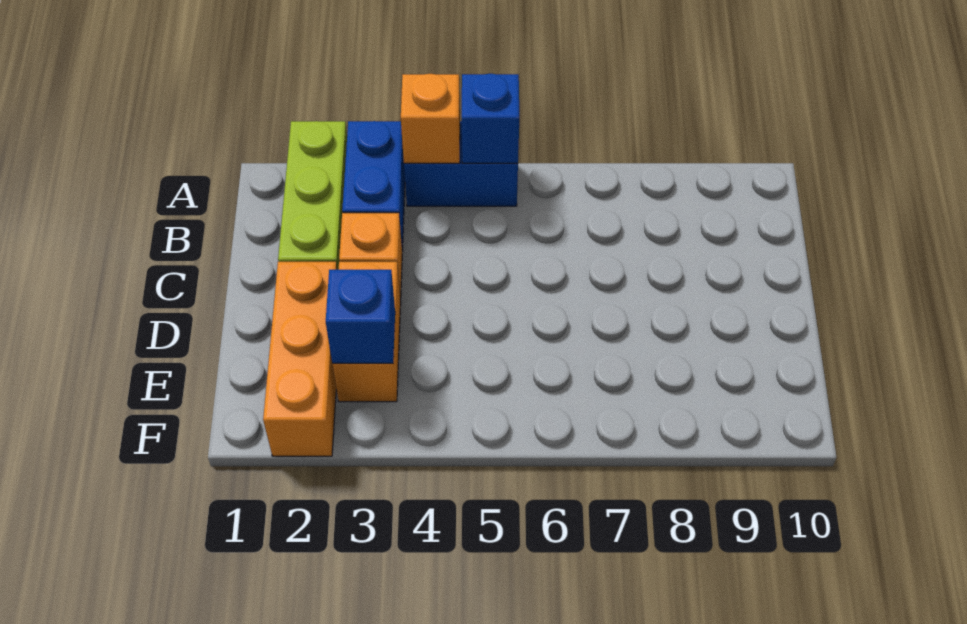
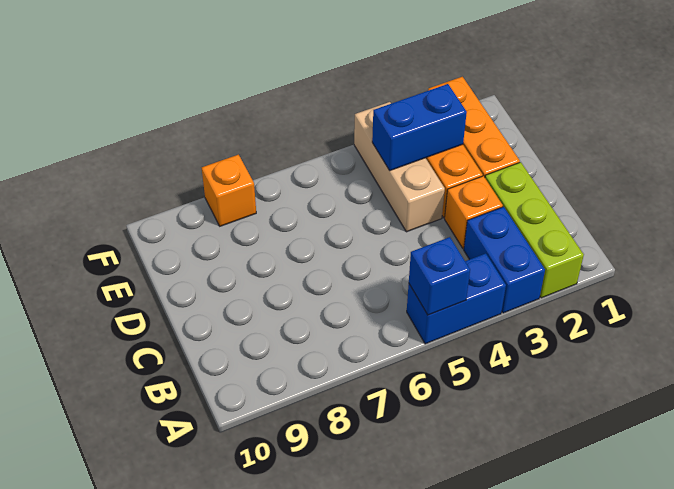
orange 1x1 brick [401,74,460,163] -> orange 1x1 brick moved to [202,155,256,226]
none -> tan 1x3 brick [354,102,445,232]
blue 1x1 brick [326,270,395,363] -> blue 1x2 brick [372,84,467,171]

